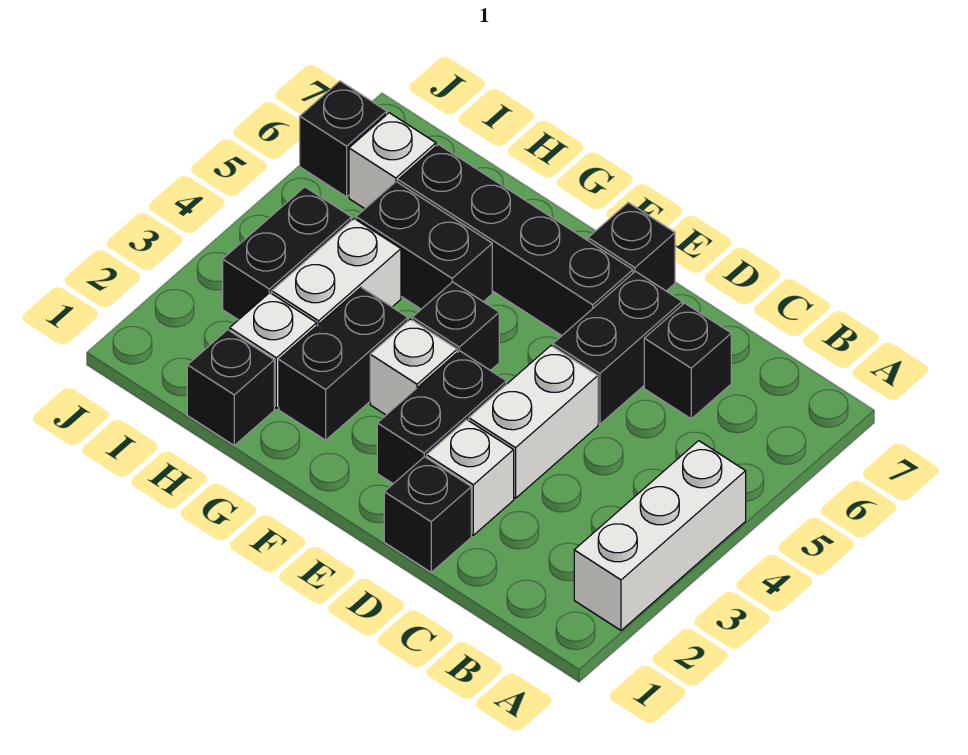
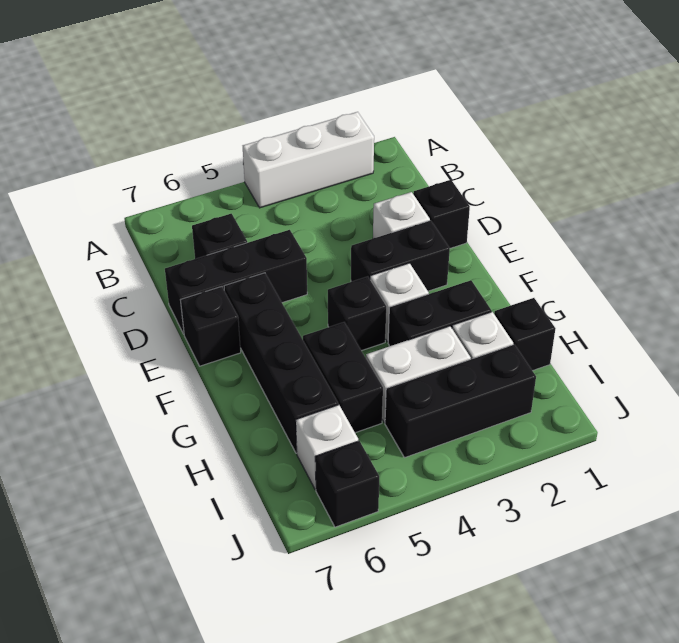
white 1x2 brick [469,346,598,498] -> none
black 1x2 brick [553,271,682,424] -> black 1x3 brick [165,230,307,334]
black 1x2 brick [223,187,352,320] -> black 1x3 brick [385,344,536,458]

